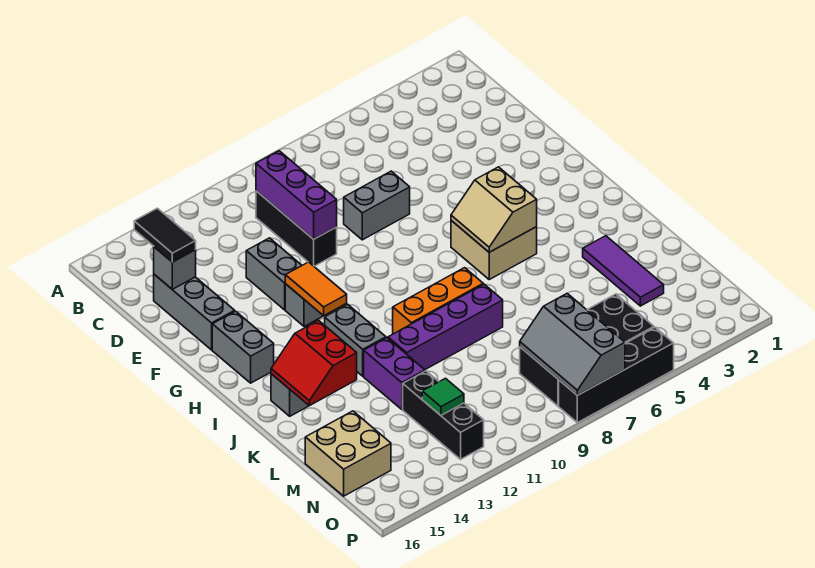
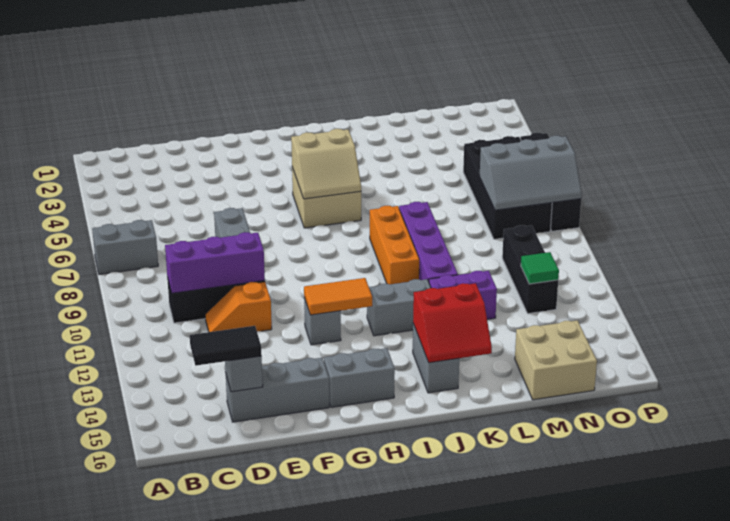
none -> orange 1x2 slope [205,282,272,332]
grey 1x2 brick [246,238,302,310] -> grey 1x2 brick moved to [92,220,158,274]
purple 1x3 tile [583,236,664,306] -> none
black 1x3 brick [403,371,484,459] -> black 1x3 brick turned to [502,225,558,314]

